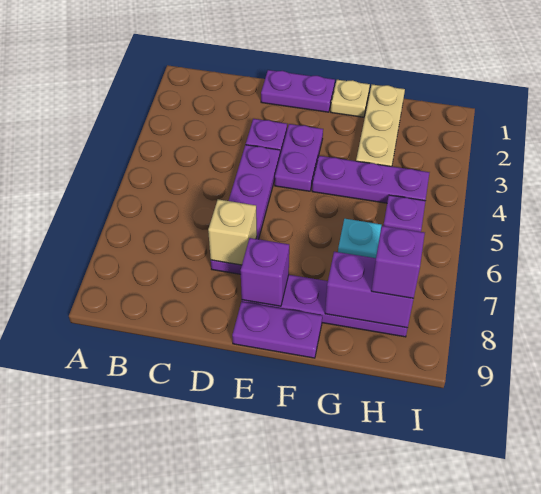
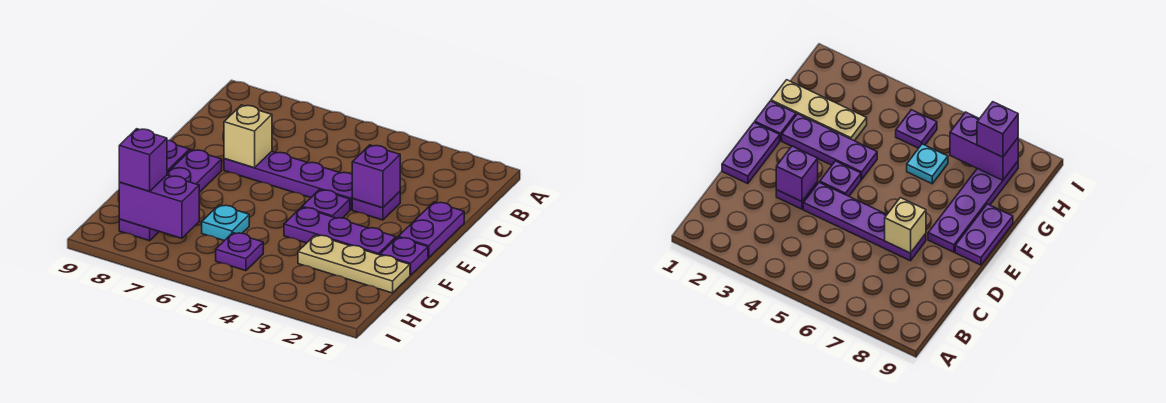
purple 1x2 plate [275,124,323,191] -> purple 1x1 plate [302,190,350,218]
purple 1x1 brick [241,238,289,306] -> purple 1x1 brick moved to [352,145,400,208]
tan 1x1 plate [331,80,370,117] -> purple 1x1 plate [380,237,428,275]
purple 1x3 plate [312,156,430,203] -> purple 1x3 plate turned to [284,207,396,255]
purple 1x2 brick [325,252,413,328] -> purple 1x2 brick turned to [119,175,199,238]

